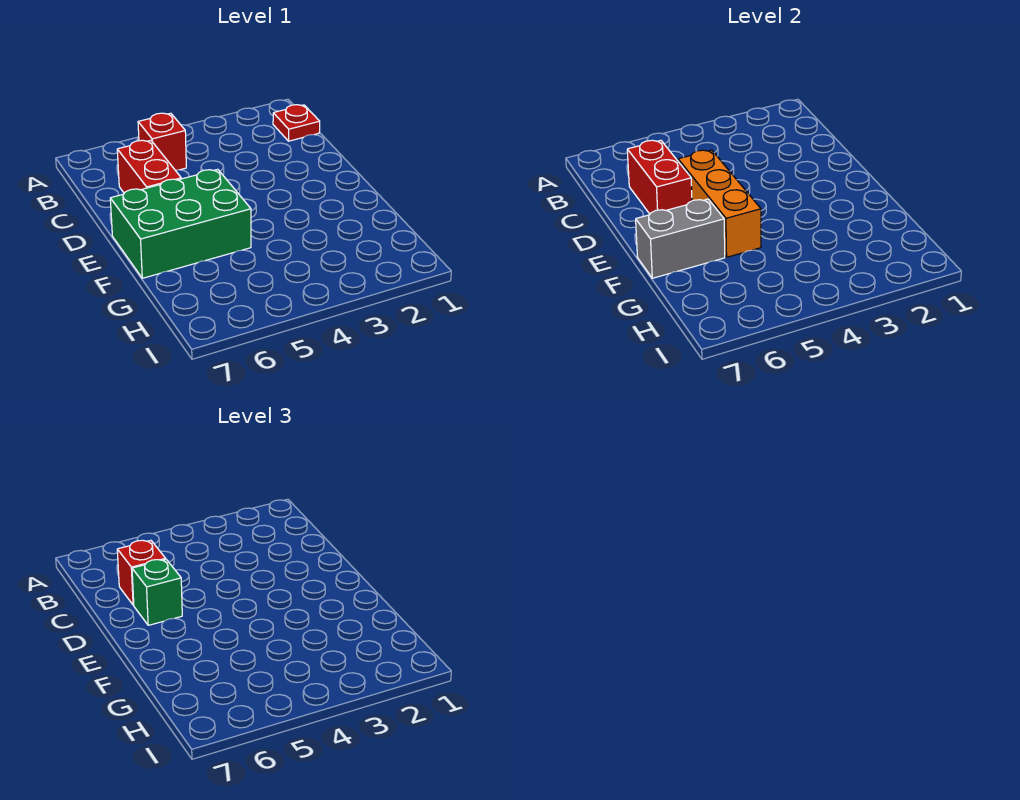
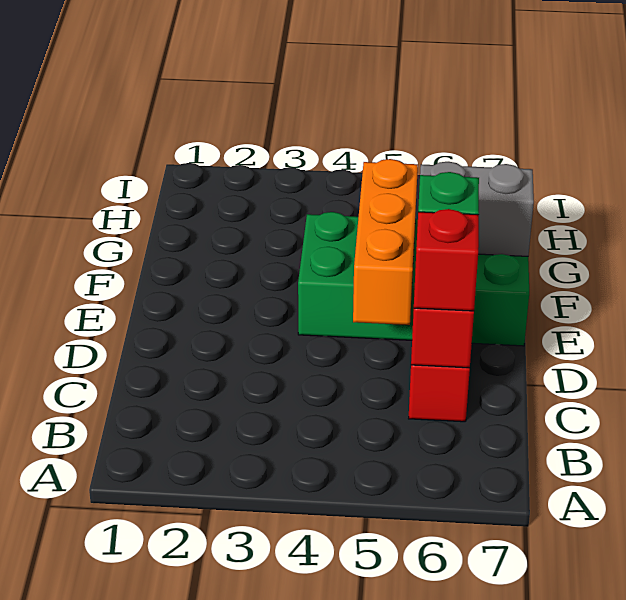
red 1x1 plate [273,105,320,141] -> none
red 1x1 brick [138,113,186,170] -> none
green 2x3 brick [110,169,251,278] -> green 2x4 brick [298,212,529,346]

